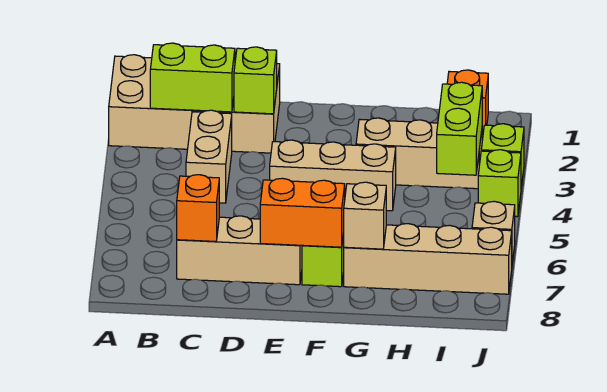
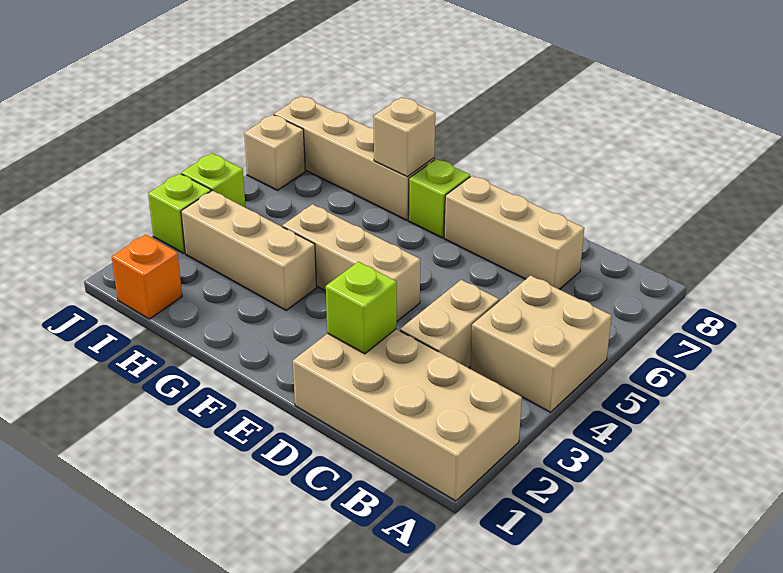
none -> tan 2x2 brick [470,275,612,412]
lime 1x2 brick [150,43,235,112] -> none
orange 1x1 brick [177,175,219,241] -> none
orange 1x2 brick [260,178,345,247] -> none
lime 1x2 brick [437,82,482,175] -> none

